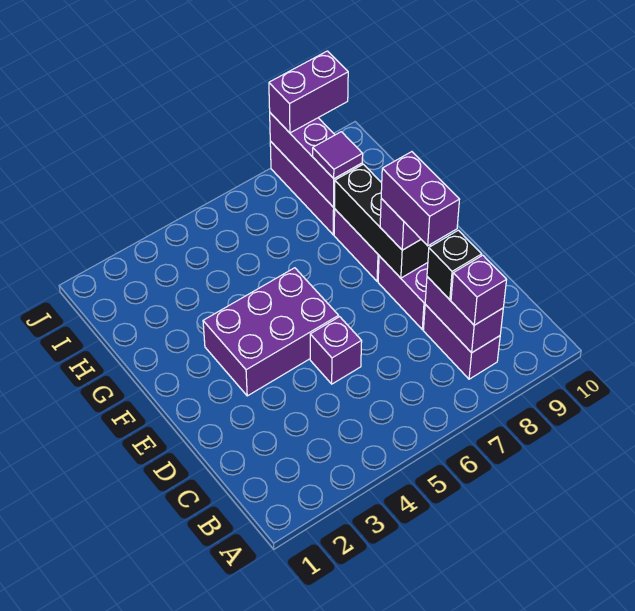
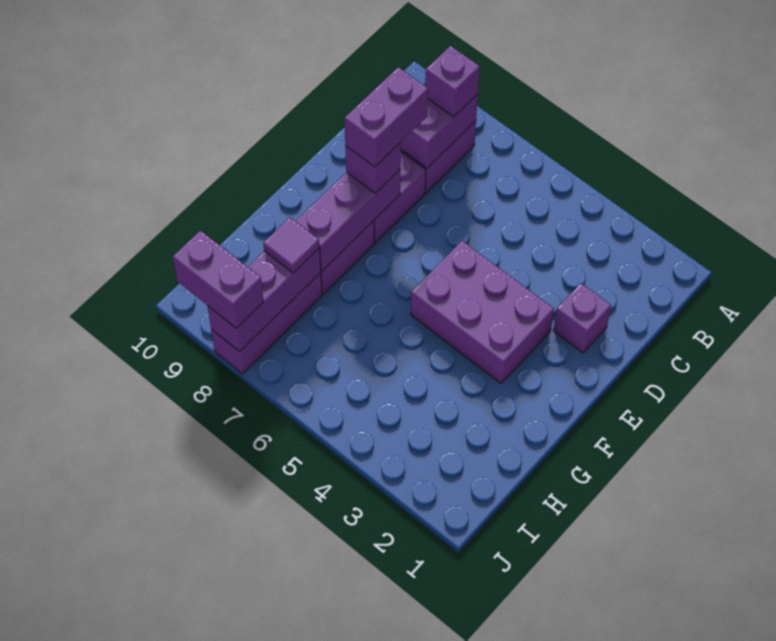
black 1x1 brick [427,230,482,300] -> none
purple 1x1 brick [310,317,362,384] -> purple 1x1 brick moved to [553,283,611,353]
black 1x3 brick [335,164,430,278] -> purple 1x3 brick [296,170,400,271]

